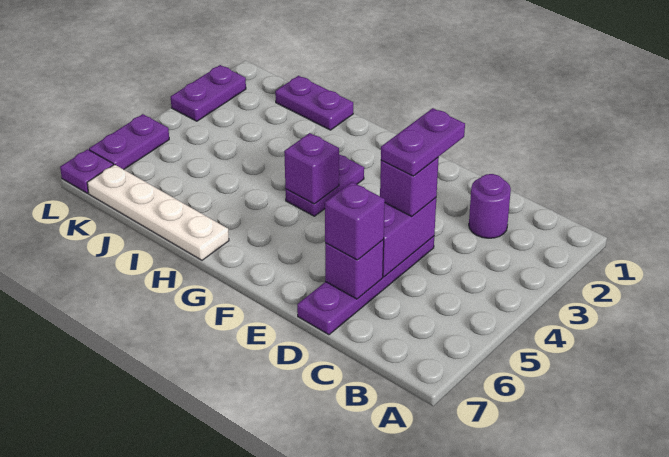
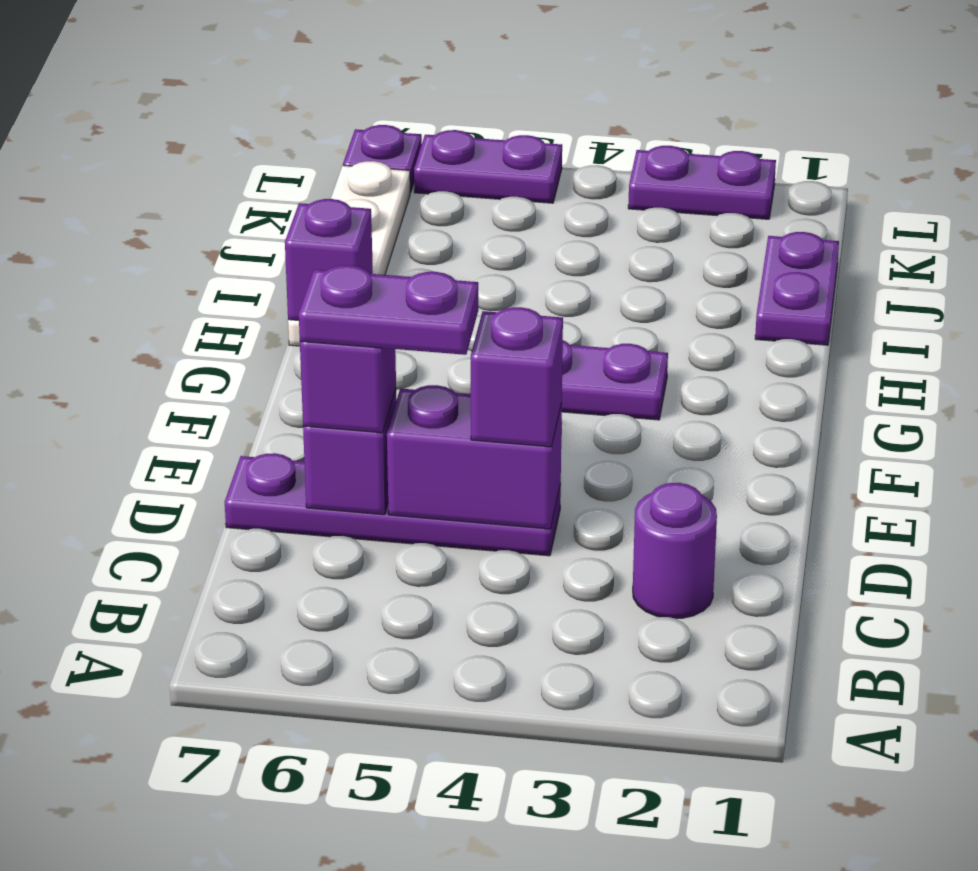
purple 1x2 plate [381,108,465,176] -> purple 1x2 plate moved to [299,265,478,355]
purple 1x1 brick [284,133,339,204] -> purple 1x1 brick moved to [285,199,373,320]

